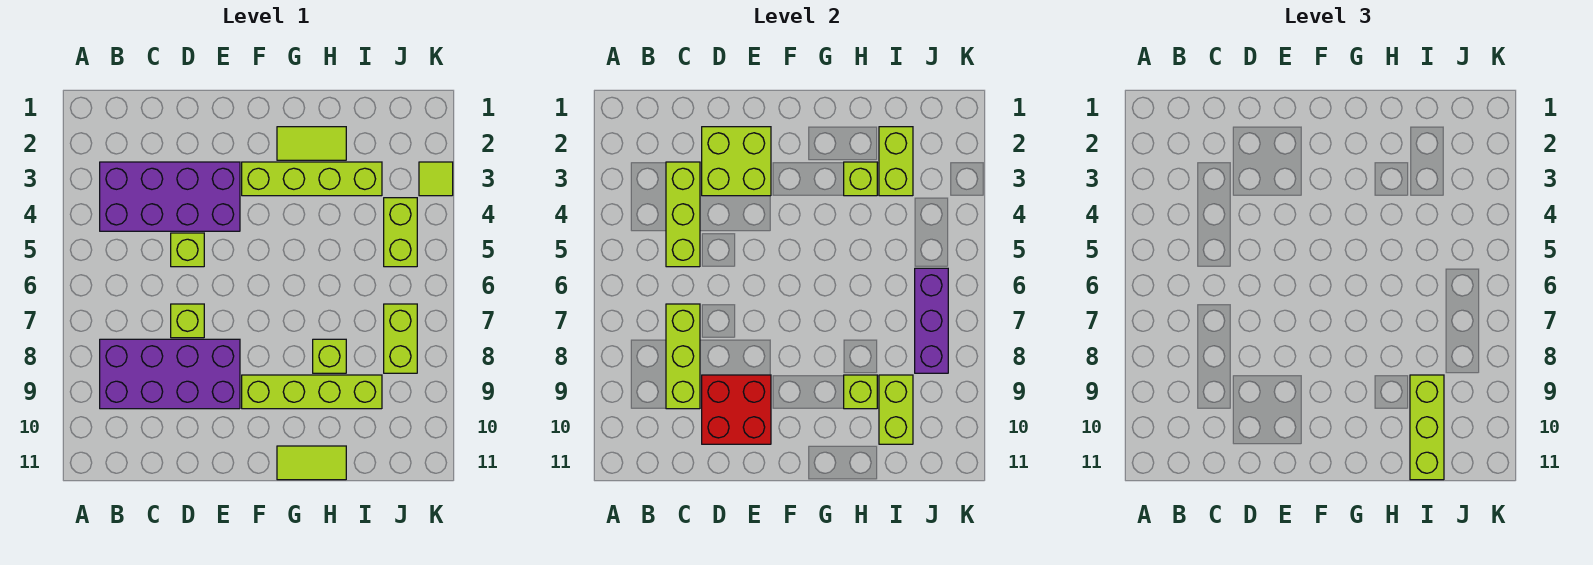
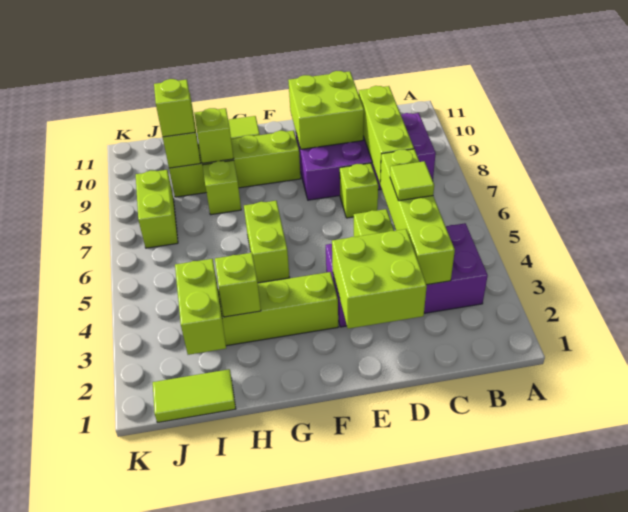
lime 1x3 brick [666,162,700,267] -> lime 1x4 brick [380,149,455,285]
red 2x2 brick [702,375,771,444] -> lime 2x2 brick [288,71,364,149]
lime 1x2 tile [277,127,346,160] -> lime 1x2 tile moved to [153,369,236,423]
lime 1x3 brick [1410,375,1444,480] -> lime 1x1 brick [154,79,195,137]
lime 1x2 brick [384,198,417,267] -> lime 1x2 brick moved to [244,201,290,283]
purple 1x3 brick [915,268,948,373] -> none
lime 1x1 tile [419,162,453,196] -> lime 1x1 tile moved to [390,161,434,201]

